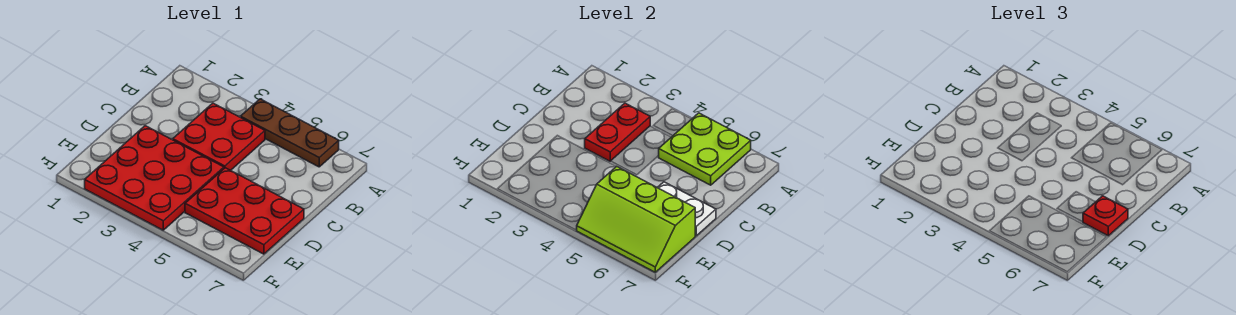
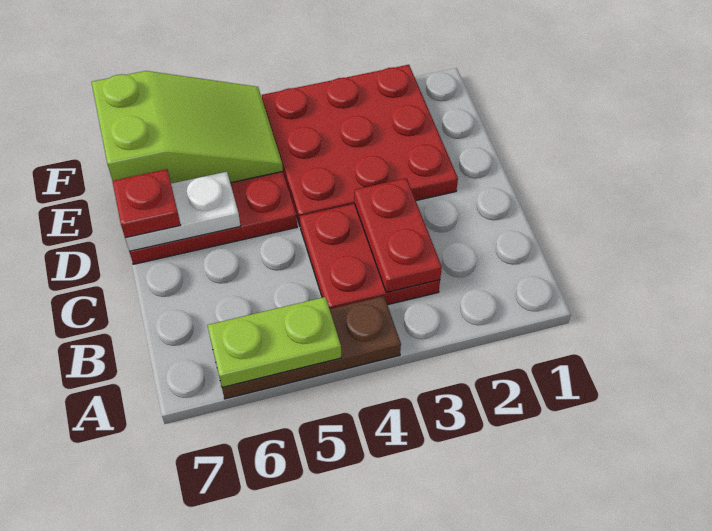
lime 2x2 plate [659,113,751,185] -> lime 1x2 plate [207,297,341,387]
lime 2x3 slope [577,166,695,272] -> lime 2x3 slope turned to [92,71,283,183]

